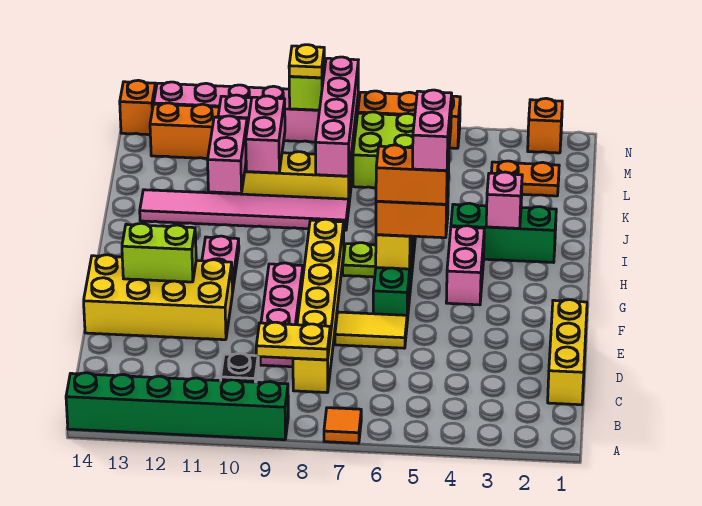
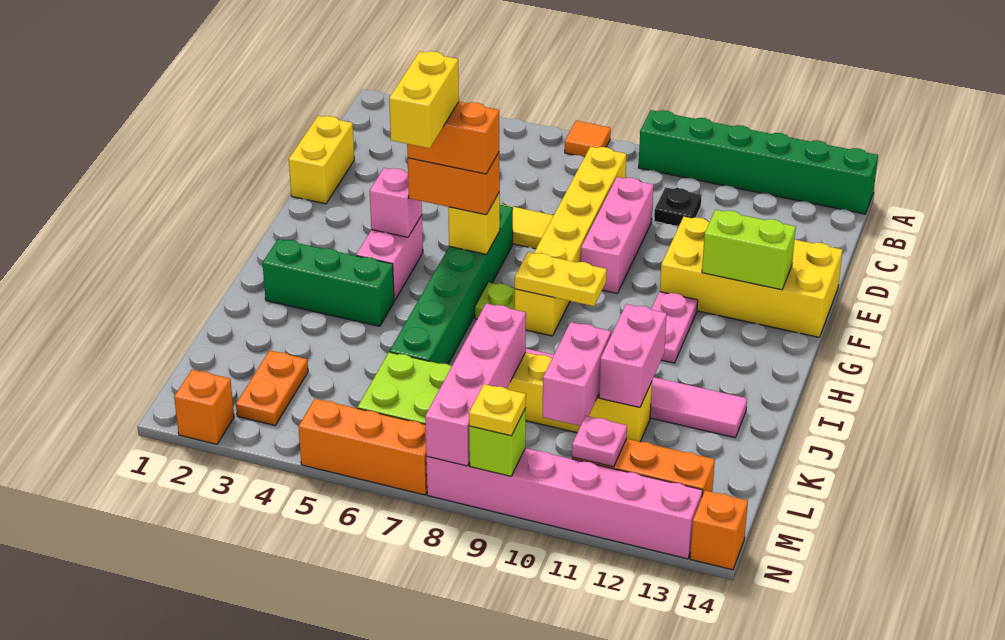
yellow 1x3 brick [548,300,587,405] -> yellow 1x2 brick [289,116,354,204]
yellow 1x2 plate [256,322,330,360] -> yellow 1x2 plate moved to [515,252,607,306]
pink 1x2 brick [413,90,452,171] -> yellow 1x2 brick [389,51,459,148]
pink 1x1 brick [486,172,522,228] -> pink 1x1 brick moved to [370,168,422,237]
orange 1x2 plate [491,161,559,196] -> orange 1x2 plate turned to [236,351,308,425]

